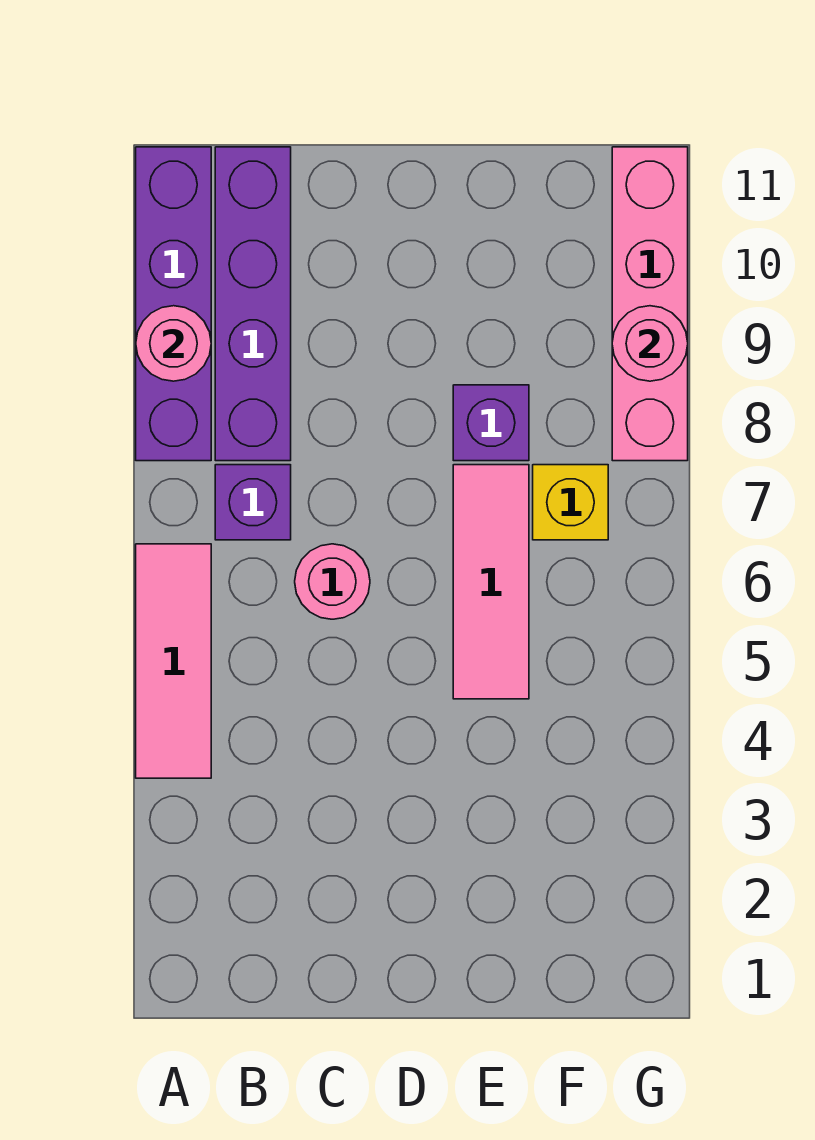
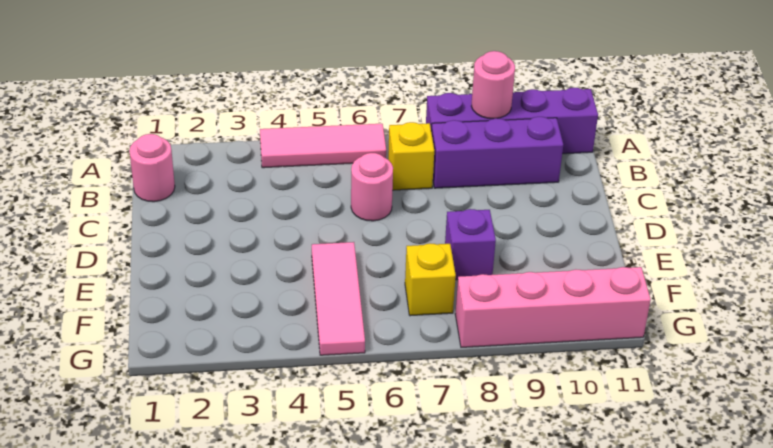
purple 1x1 brick [215,465,291,540] -> yellow 1x1 brick [388,122,434,190]
purple 1x4 brick [215,147,291,461] -> purple 1x3 brick [431,117,563,188]
pink 1x3 tile [453,465,529,699] -> pink 1x3 tile turned to [312,242,365,355]
pink 1x1 round brick [612,306,688,381] -> pink 1x1 round brick moved to [129,134,175,202]

